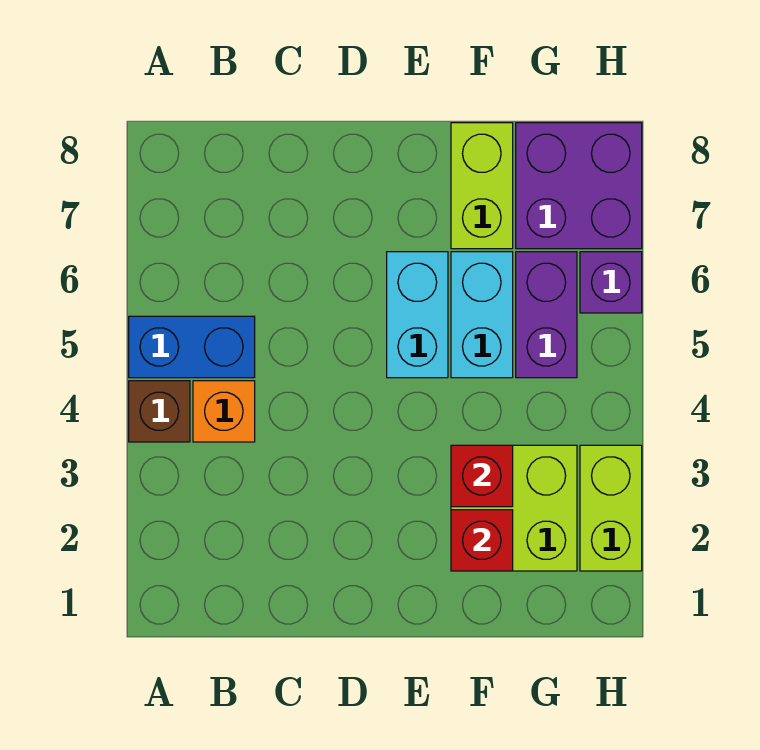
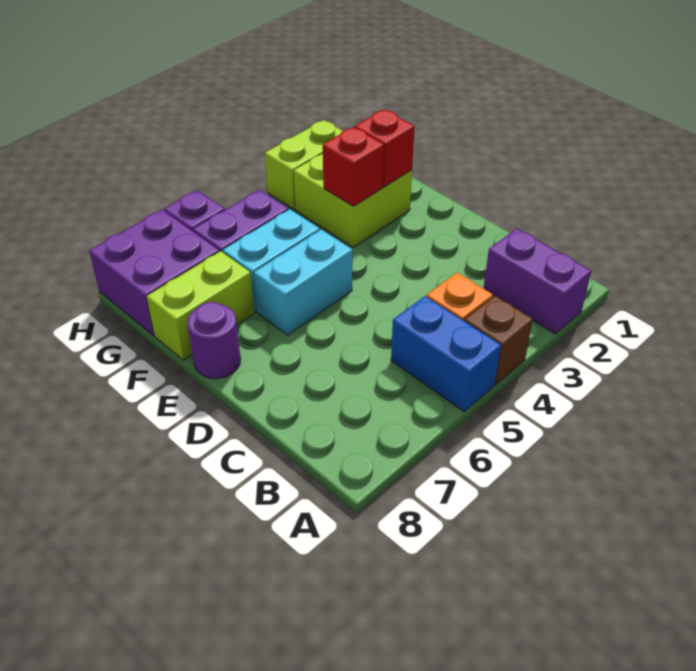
none -> purple 1x2 brick [484,229,591,334]
none -> purple 1x1 round brick [187,302,241,378]

